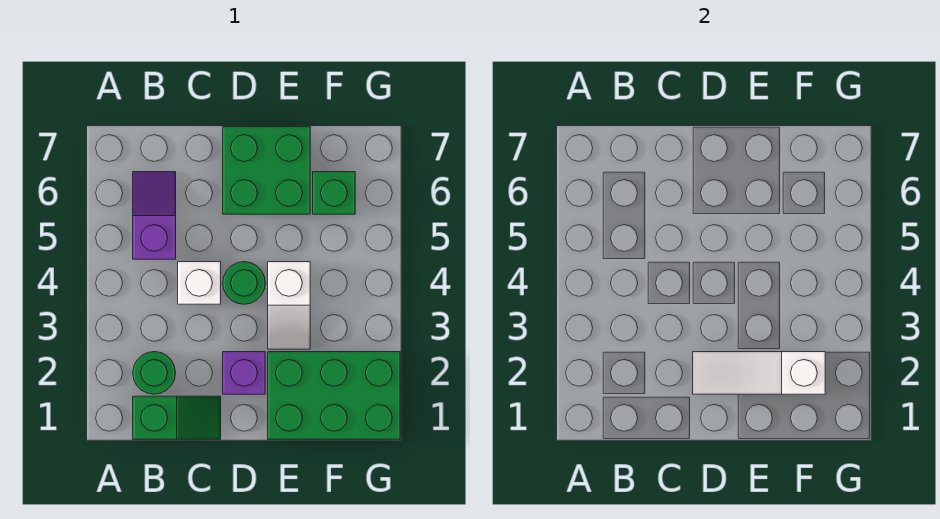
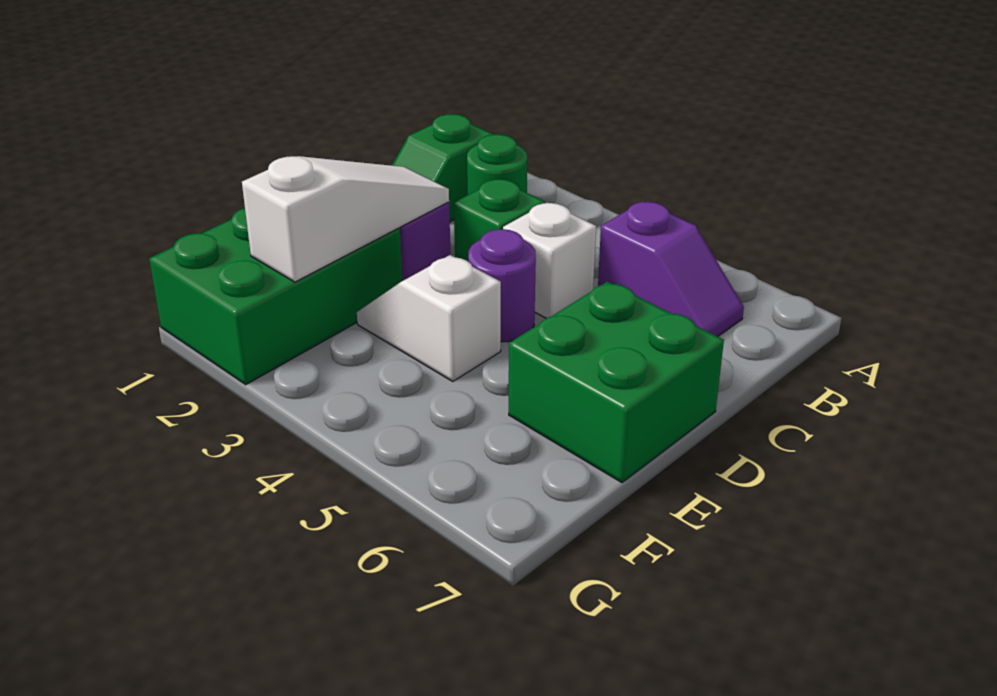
green 1x1 round brick [223,262,265,304] -> purple 1x1 round brick [468,229,536,342]
green 1x1 brick [313,172,355,214] -> green 1x1 brick moved to [454,179,545,261]

